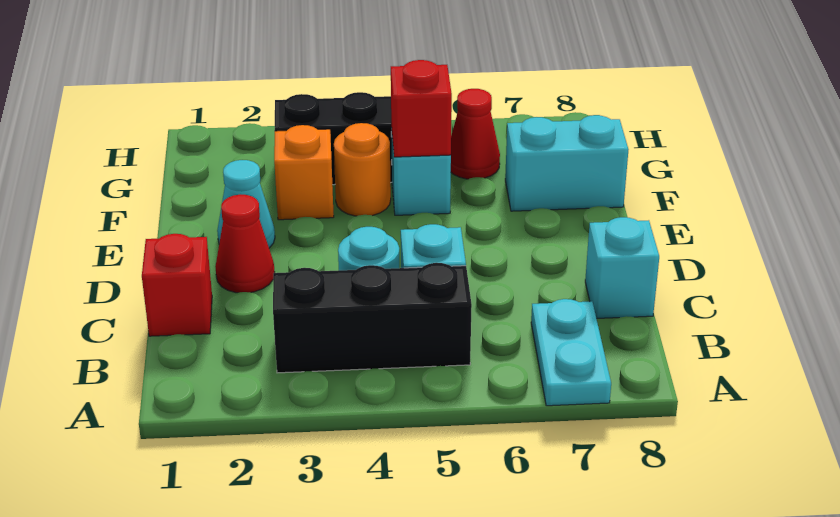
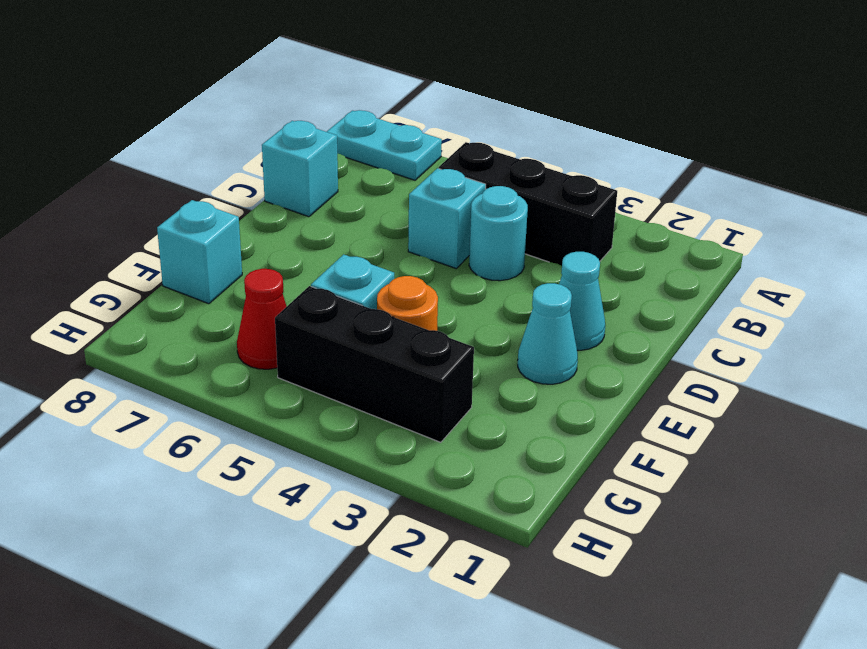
cyan 1x2 plate [531,299,611,406] -> cyan 1x2 plate turned to [327,110,442,180]
red 1x1 brick [142,234,212,336] -> none
red 1x1 cone [215,195,275,293] -> cyan 1x1 cone [559,252,605,350]
orange 1x1 brick [274,125,334,220] -> none
red 1x1 brick [391,60,452,157] -> none
cyan 1x2 brick [505,115,628,211] -> cyan 1x1 brick [157,200,242,304]

